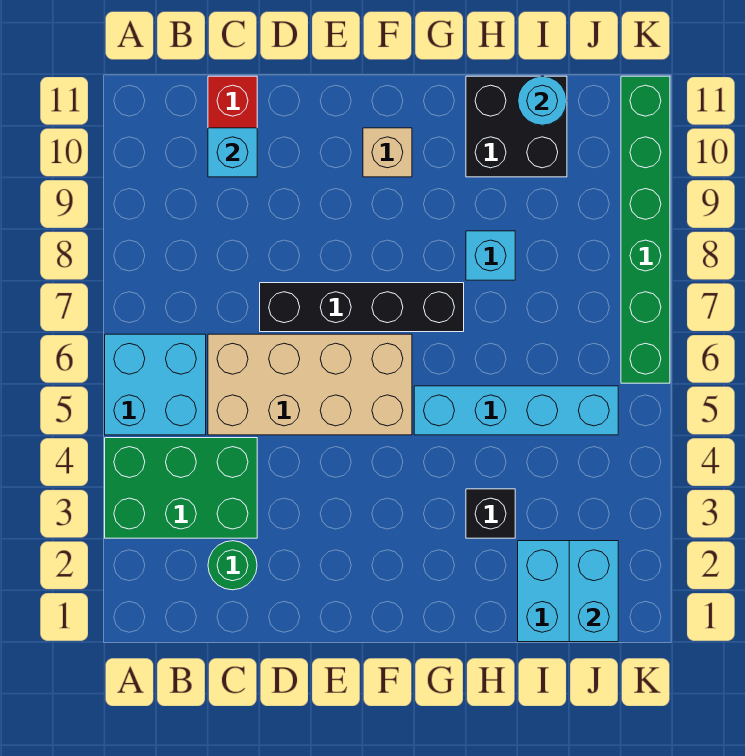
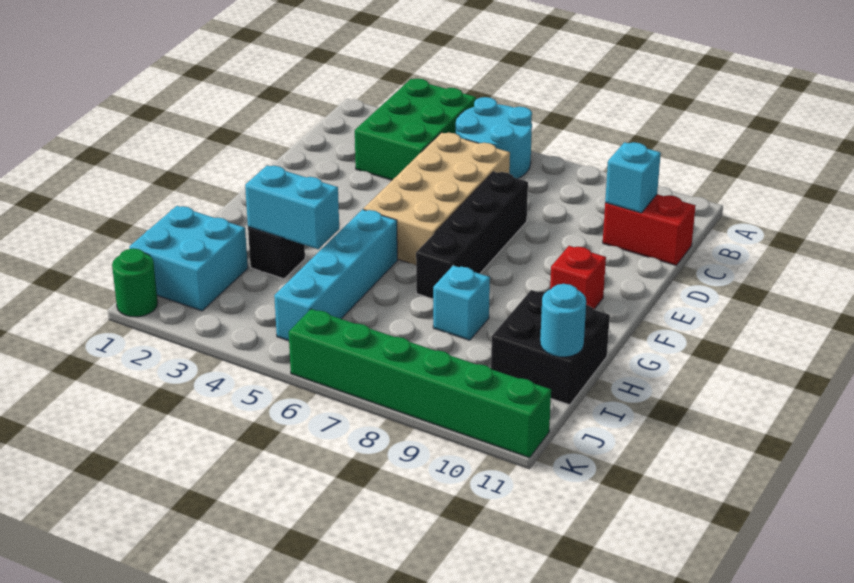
cyan 2x2 brick [105,334,206,435] -> cyan 2x2 round brick [456,97,532,179]
green 1x1 round brick [208,541,257,590] -> green 1x1 round brick moved to [112,248,158,317]
tan 1x1 brick [363,128,412,177] -> red 1x1 brick [550,246,606,309]
cyan 1x2 brick [569,541,618,642] -> cyan 1x2 brick moved to [245,165,339,249]

